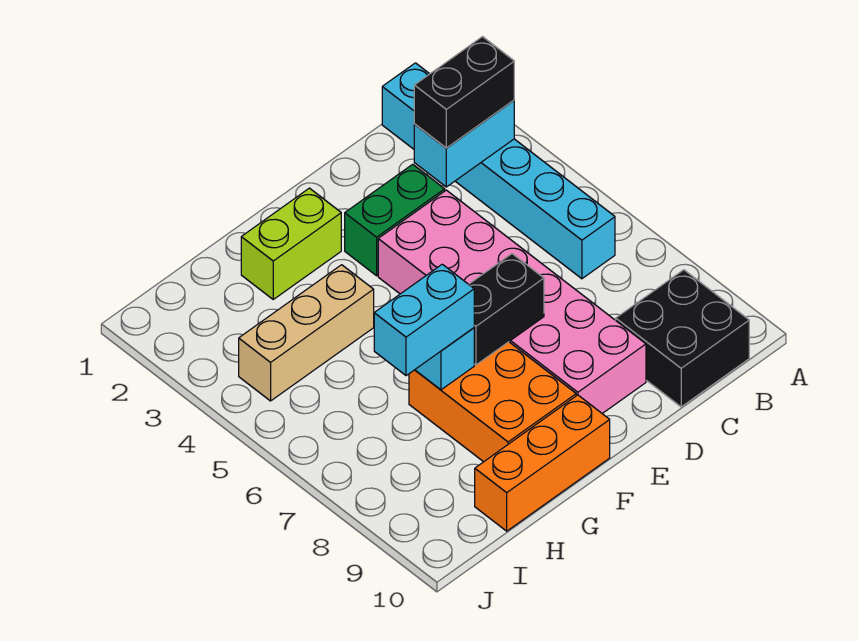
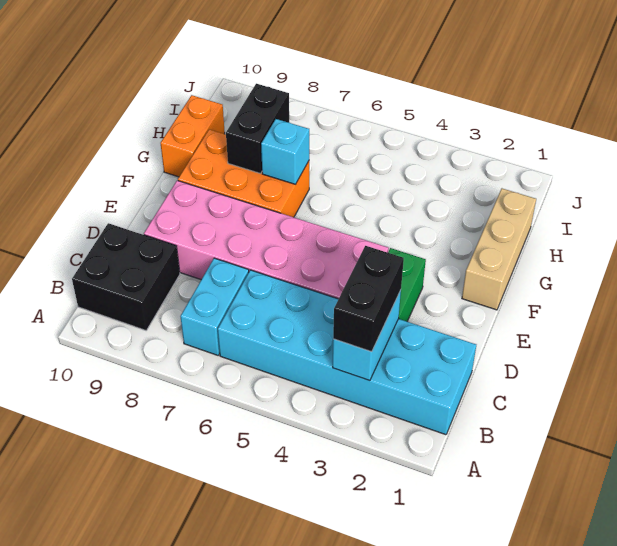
cyan 1x6 brick [382,63,615,279] -> cyan 2x6 brick [218,270,476,435]
black 1x2 brick [469,254,544,365] -> black 1x2 brick moved to [226,84,289,174]
lime 1x2 brick [241,188,341,299] -> none
orange 1x3 brick [475,395,610,531] -> orange 1x2 brick [161,95,225,177]
tan 1x3 brick [239,265,374,401] -> tan 1x3 brick moved to [462,189,536,310]
cyan 1x2 brick [374,264,474,376] -> cyan 1x2 brick moved to [180,258,249,355]

